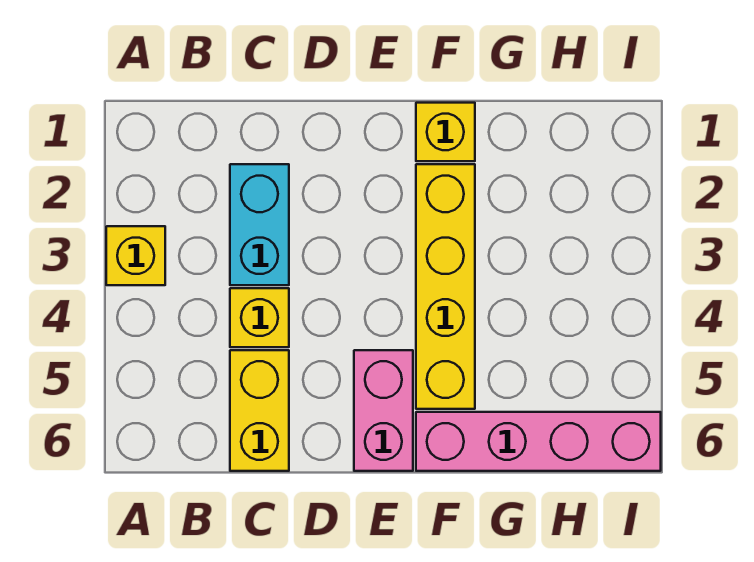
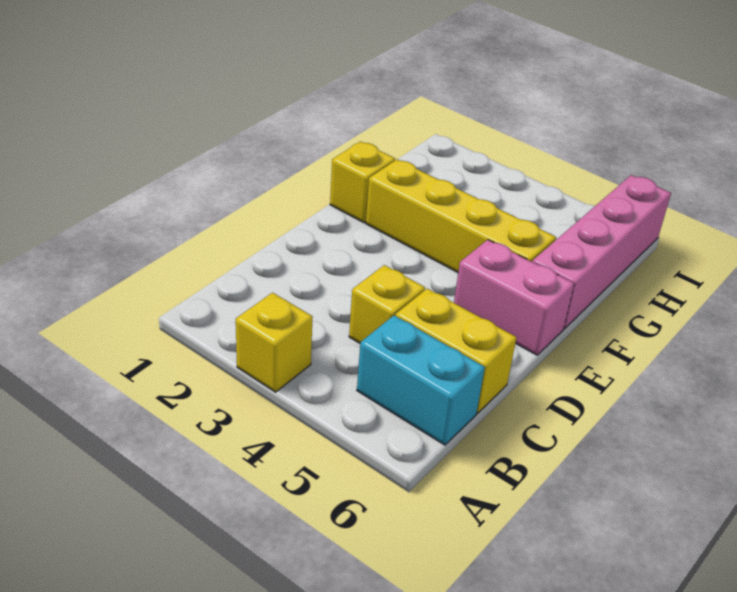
cyan 1x2 brick [230,164,289,285] -> cyan 1x2 brick moved to [357,315,485,445]

